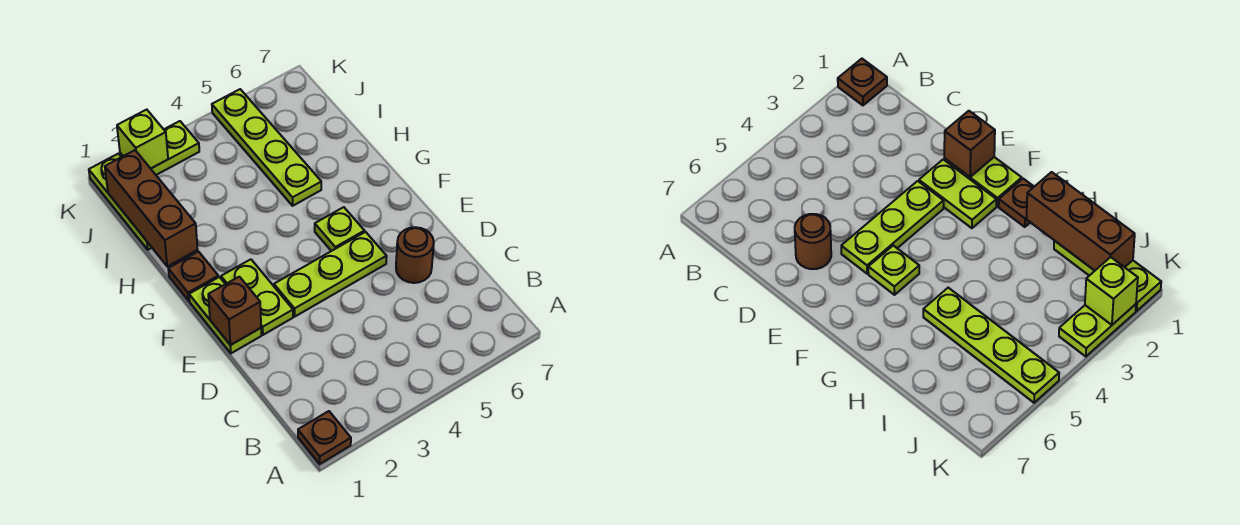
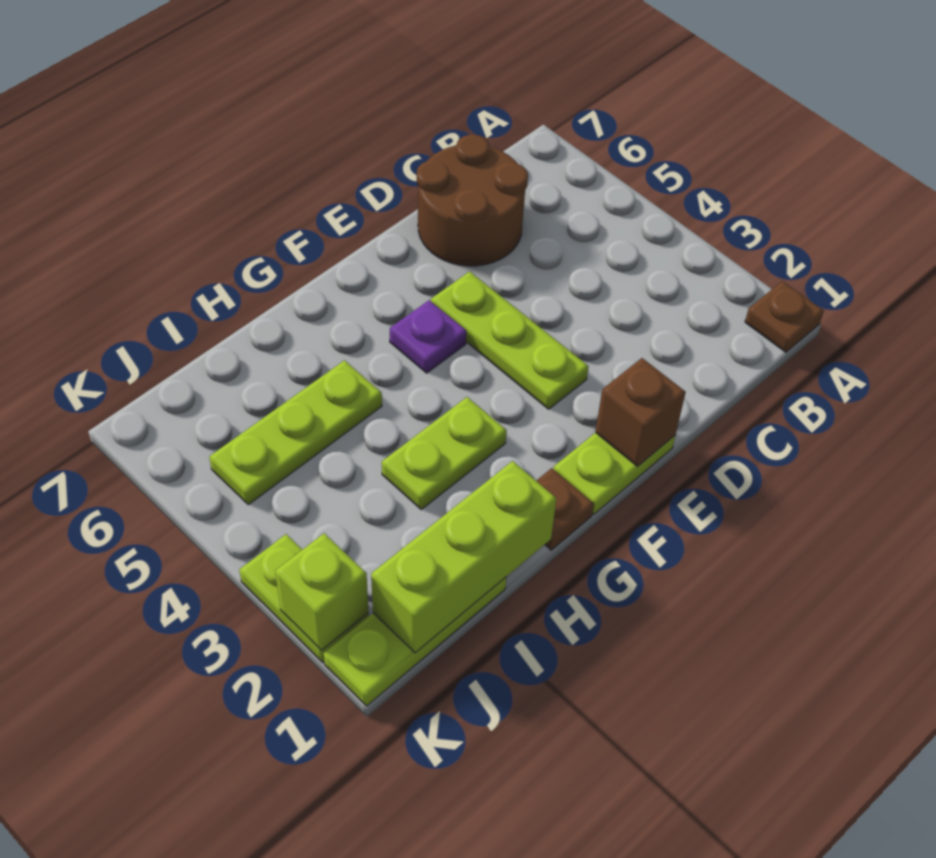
brown 1x1 round brick [396,227,434,283] -> brown 2x2 round brick [417,135,528,266]
lime 1x2 plate [221,259,293,335] -> lime 1x2 plate moved to [382,397,507,509]
lime 1x1 plate [315,207,365,251] -> purple 1x1 plate [390,300,466,373]
brown 1x3 brick [105,150,198,266] -> lime 1x3 brick [371,461,556,653]
lime 1x4 plate [212,89,321,206] -> lime 1x3 plate [209,360,382,505]

